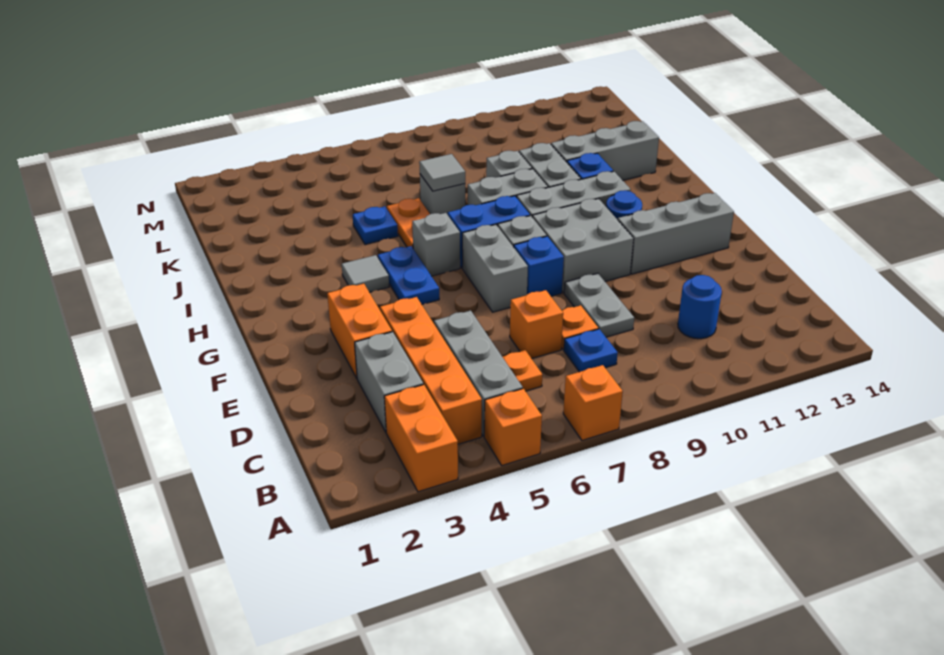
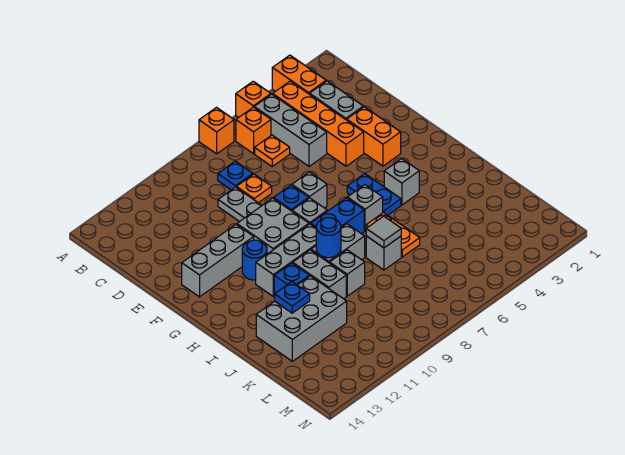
blue 1x1 round brick [678,275,722,339] -> blue 1x1 round brick moved to [316,218,341,258]
orange 1x1 brick [510,290,563,359] -> orange 1x1 brick moved to [236,107,271,154]
grey 1x2 brick [462,224,528,312] -> grey 1x1 brick [292,172,327,208]
grey 1x1 tile [342,255,389,292] -> grey 1x1 brick [384,159,419,205]
blue 1x1 plate [353,206,398,245] -> blue 1x1 plate moved to [275,282,310,313]
grey 1x3 brick [551,121,659,180] -> grey 2x3 brick [256,276,347,361]

